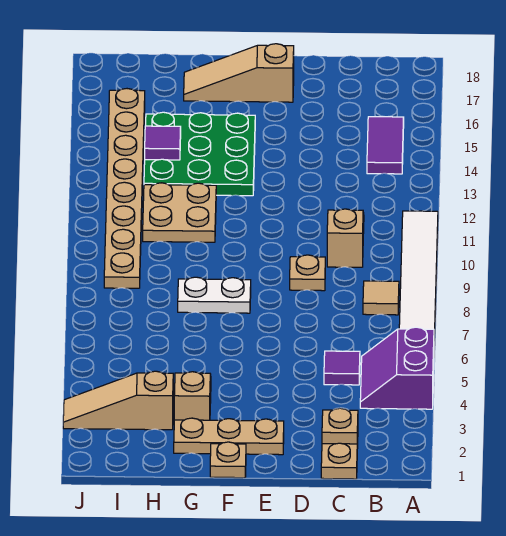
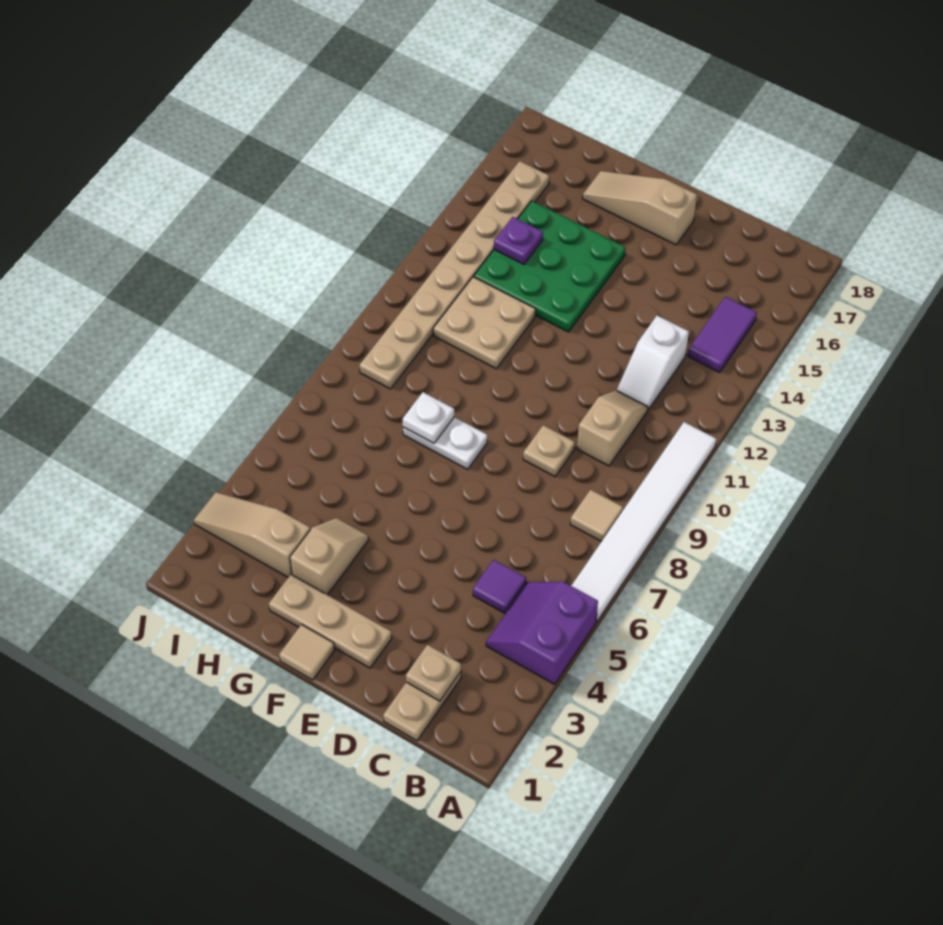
none -> white 1x2 slope [617,316,689,410]
tan 1x1 plate [210,442,246,478] -> tan 1x1 tile [279,625,335,680]
none -> white 1x1 plate [403,392,454,443]
purple 1x1 tile [145,126,181,160] -> purple 1x1 plate [494,217,543,264]

